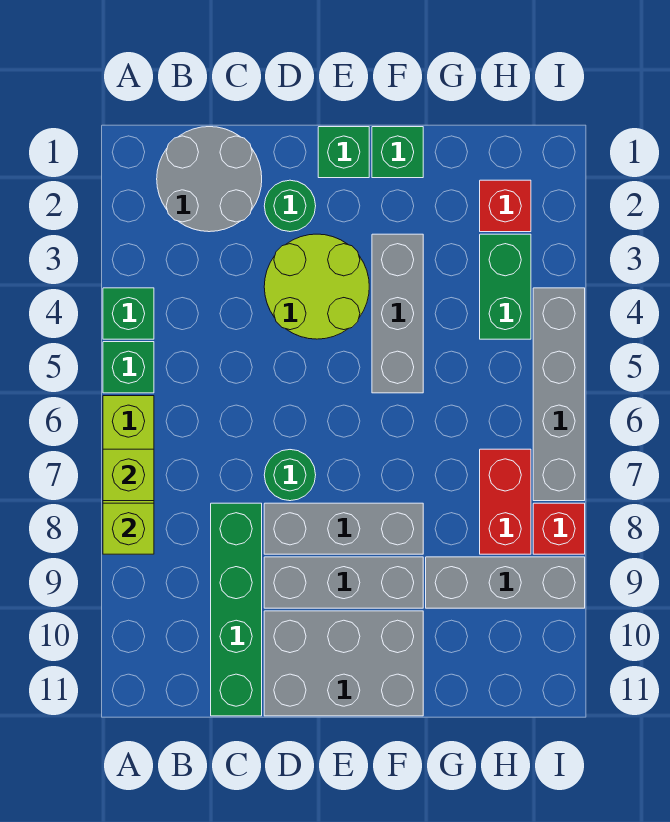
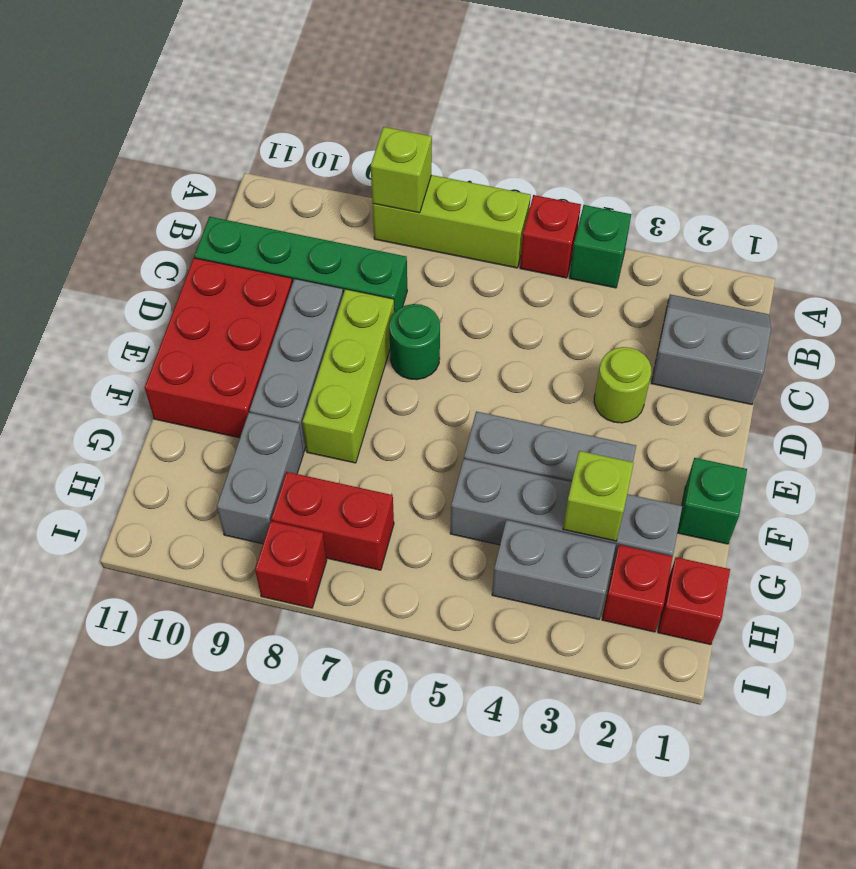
green 1x1 brick [103,342,154,393] -> red 1x1 brick [520,195,581,278]
lime 1x1 brick [103,449,154,501] -> lime 1x1 brick moved to [563,451,634,541]
grey 2x2 round brick [157,127,262,232] -> grey 2x2 slope [651,295,771,405]
green 1x1 round brick [264,180,316,232] -> none
lime 2x2 round brick [264,234,369,339] -> lime 1x1 round brick [594,347,651,423]
grey 1x3 brick [264,503,423,554] -> lime 1x3 brick [303,289,394,463]
grey 2x3 brick [264,611,423,716] -> red 2x3 brick [145,258,292,438]
green 1x1 brick [318,127,369,178] -> none
grey 1x3 brick [426,557,585,608] -> grey 1x2 brick [217,413,303,544]
none -> red 1x1 brick [658,557,730,645]
green 1x2 brick [480,234,531,339] -> grey 1x2 brick [492,520,616,619]
grey 1x4 brick [533,288,585,501] -> grey 1x4 brick moved to [450,459,682,570]

